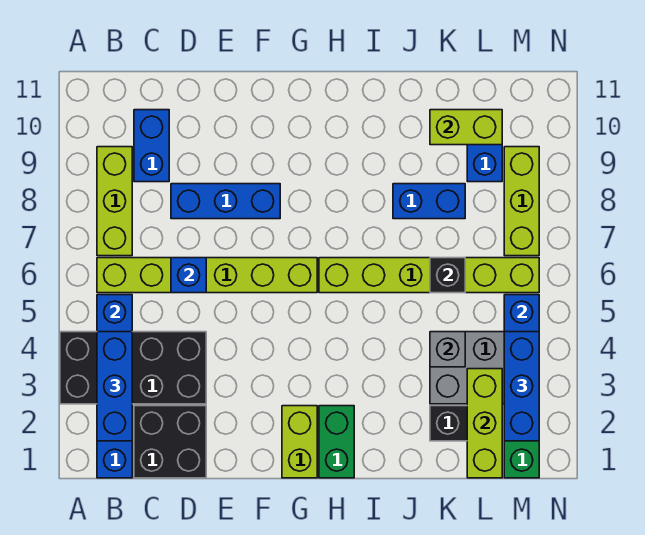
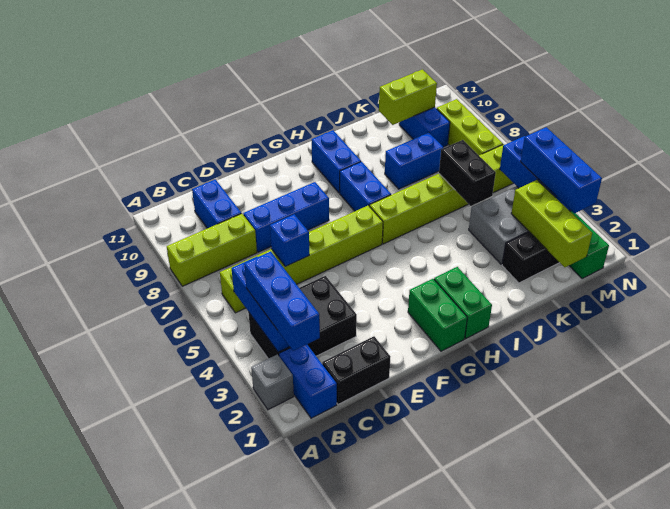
black 2x4 brick [60,332,206,404] -> black 2x3 brick [248,276,357,359]
lime 1x3 brick [97,147,132,256] -> lime 1x3 brick turned to [167,214,257,286]
black 2x2 brick [134,406,206,478] -> black 1x2 brick [322,336,390,404]
lime 1x2 brick [282,406,317,478] -> green 1x2 brick [408,279,467,351]
none -> blue 1x2 brick [340,162,391,211]
none -> blue 1x2 brick [312,130,361,193]
grey 1x1 brick [430,332,465,367] -> grey 1x1 brick moved to [251,354,294,410]
black 1x1 brick [430,258,465,293] -> black 1x2 brick [439,140,496,206]

